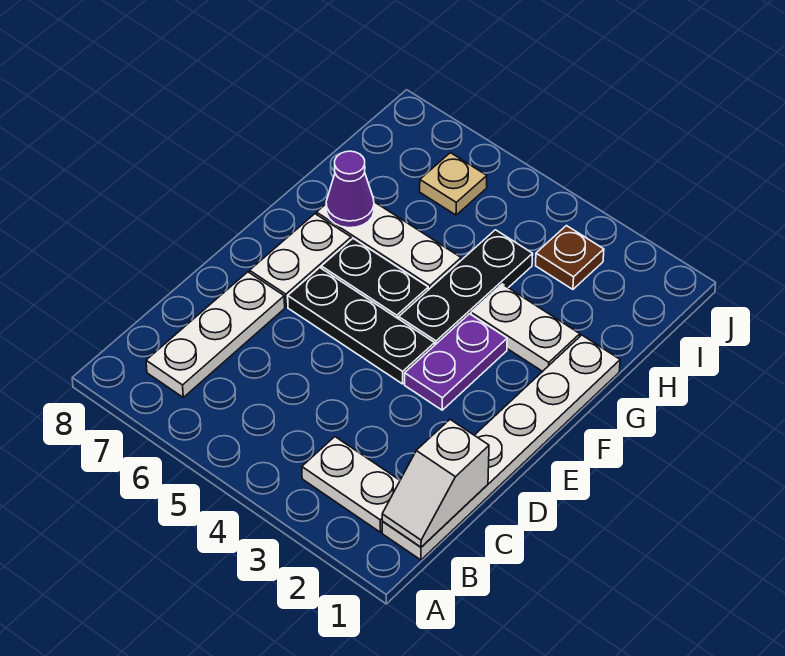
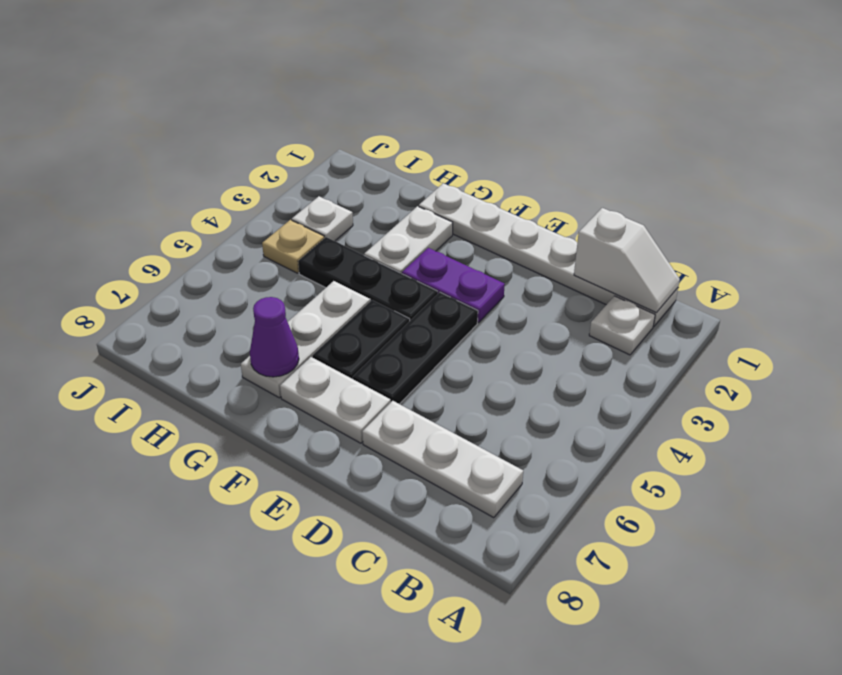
white 1x2 plate [302,437,400,532] -> white 1x1 plate [589,296,655,355]
brown 1x1 plate [536,226,604,289] -> white 1x1 plate [292,196,353,241]
tan 1x1 plate [420,153,487,215] -> tan 1x1 plate moved to [262,220,324,273]

